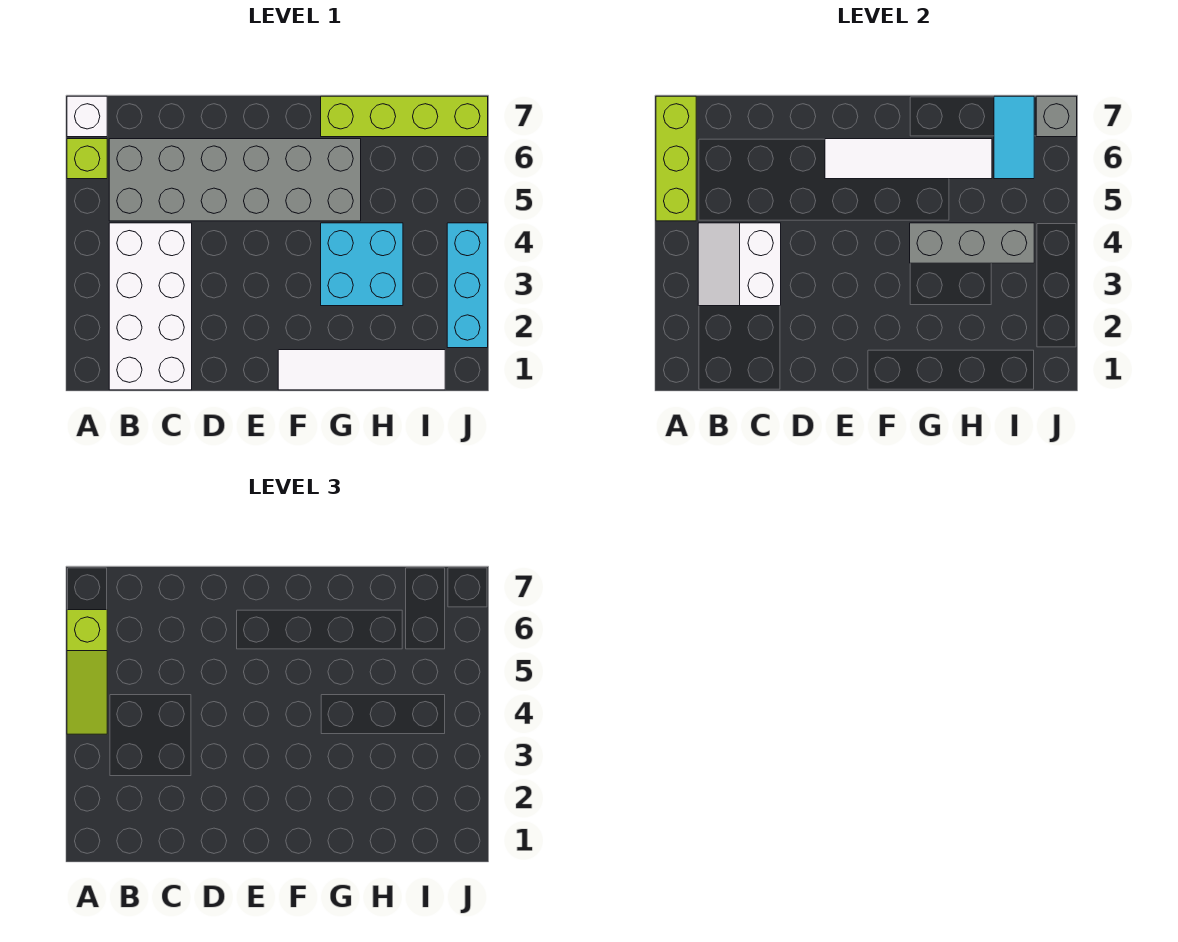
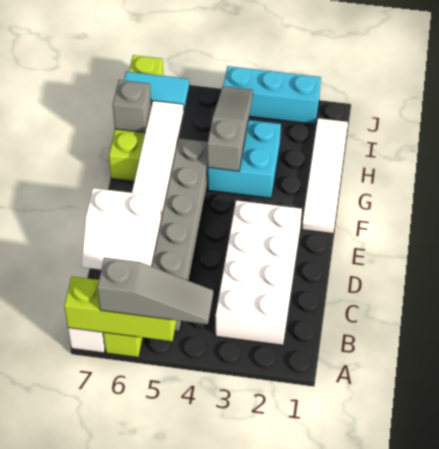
lime 1x3 slope [67,610,107,734] -> grey 1x3 slope [97,258,213,324]
white 2x4 brick [109,223,192,390] -> white 2x4 brick turned to [216,200,302,345]
white 2x2 slope [698,223,781,306] -> white 2x2 slope moved to [82,188,161,270]
grey 1x3 brick [910,223,1034,263] -> grey 1x3 slope [207,86,253,171]
grey 1x1 brick [1036,96,1077,137] -> grey 1x1 brick moved to [113,80,151,133]

